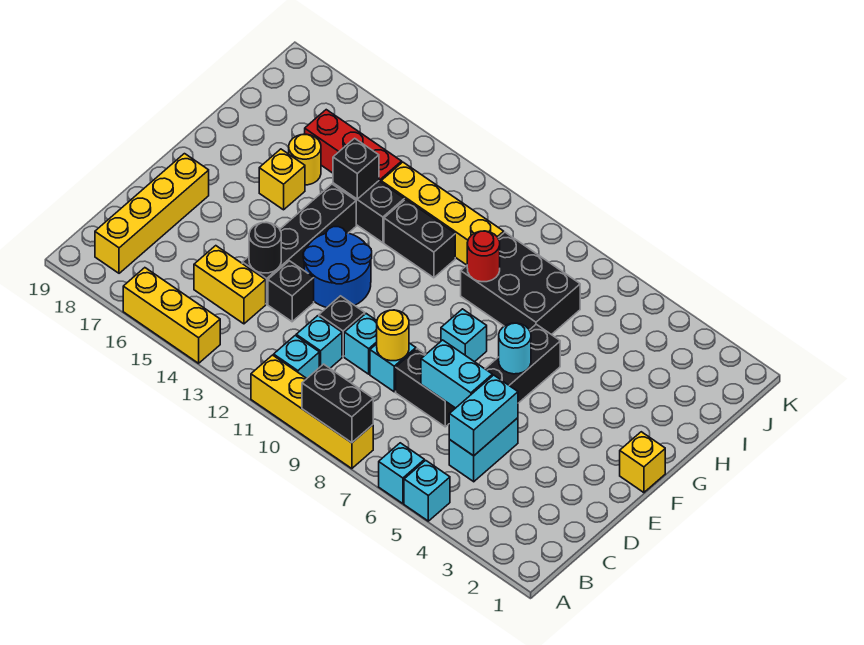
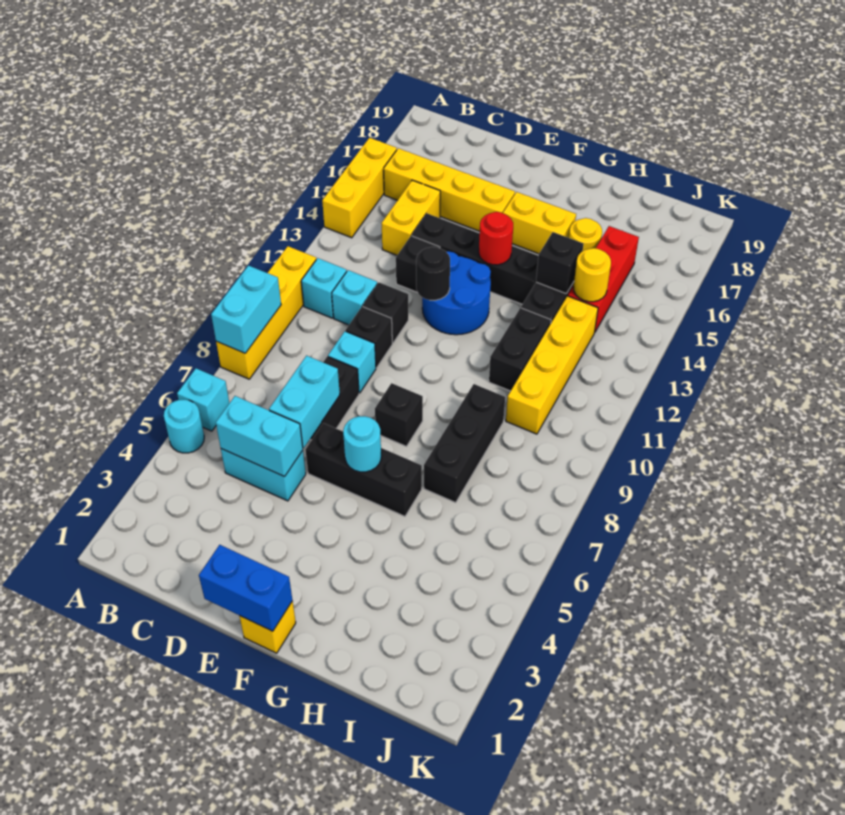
cyan 1x1 brick [404,460,450,521] -> cyan 1x1 round brick [164,400,204,453]
black 1x2 brick [302,364,373,443] -> cyan 1x2 brick [211,266,281,353]
yellow 1x4 brick [95,154,209,273] -> yellow 1x4 brick moved to [384,148,515,231]
yellow 1x1 round brick [377,310,409,361] -> yellow 1x1 round brick moved to [574,248,611,302]
cyan 1x1 brick [344,314,377,374] -> black 1x1 brick [346,306,392,368]
black 1x1 round brick [249,222,281,273] -> black 1x1 round brick moved to [416,247,450,300]
none -> blue 1x2 brick [199,545,292,631]
cyan 1x1 brick [441,309,487,362] -> black 1x1 brick [375,383,423,446]
yellow 1x1 brick [259,149,305,210] -> yellow 1x2 brick [503,192,576,254]
black 2x3 brick [461,232,580,335] -> black 1x3 brick [424,384,505,502]
red 1x1 round brick [467,231,500,282] -> red 1x1 round brick moved to [479,212,513,265]

